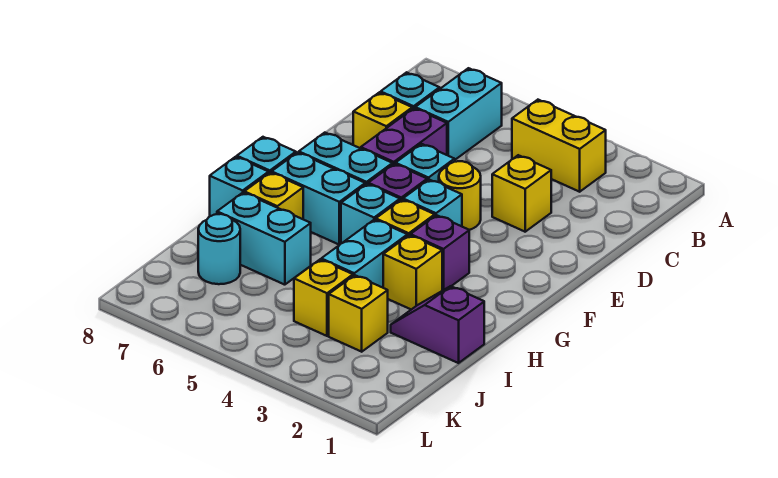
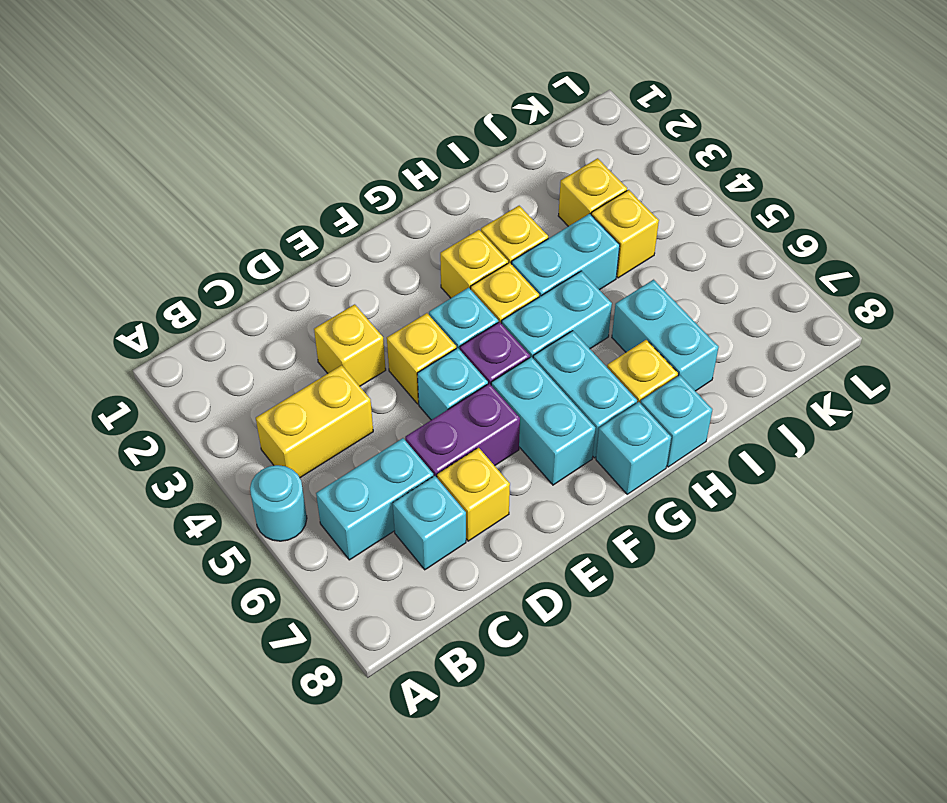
yellow 1x2 brick [512,100,606,192] -> yellow 1x2 brick turned to [256,365,373,478]
yellow 1x1 round brick [439,161,481,230] -> yellow 1x1 brick [387,313,456,404]
purple 1x1 brick [410,215,469,291] -> yellow 1x1 brick [440,230,508,298]
cyan 1x1 brick [341,184,400,244] -> cyan 1x2 brick [502,271,612,358]
purple 1x2 slope [391,286,484,363] -> none
cyan 1x1 round brick [198,214,240,284] -> cyan 1x1 round brick moved to [250,465,307,541]

